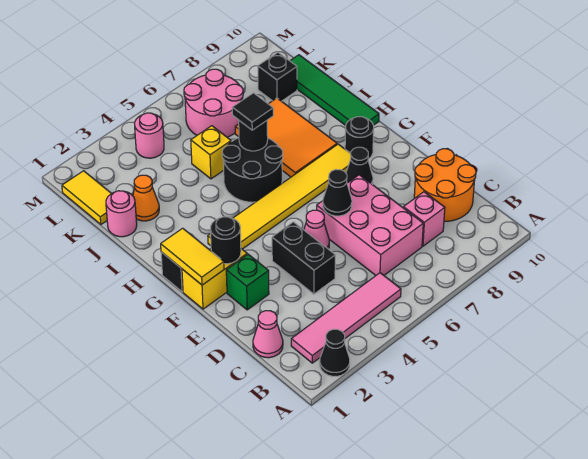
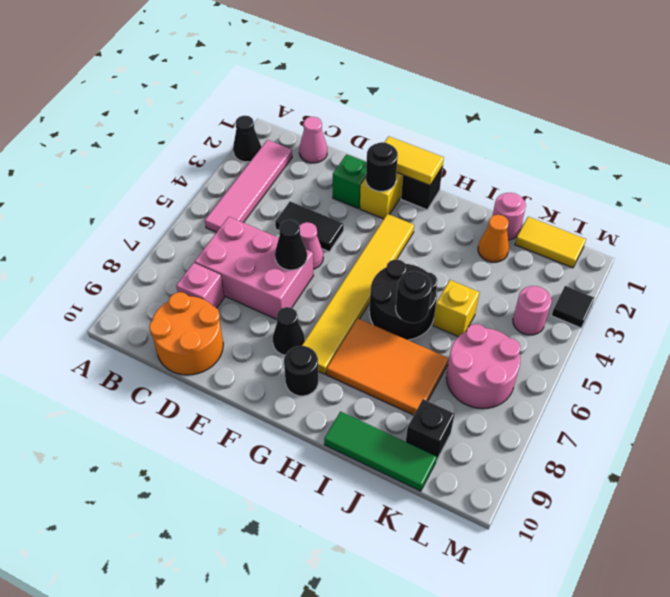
black 1x2 brick [272,222,335,294] -> black 1x2 tile [275,201,344,252]
green 1x4 tile [290,55,379,125] -> green 1x3 tile [324,412,437,491]
black 1x1 tile [232,93,273,130] -> black 1x1 tile moved to [551,286,595,328]

